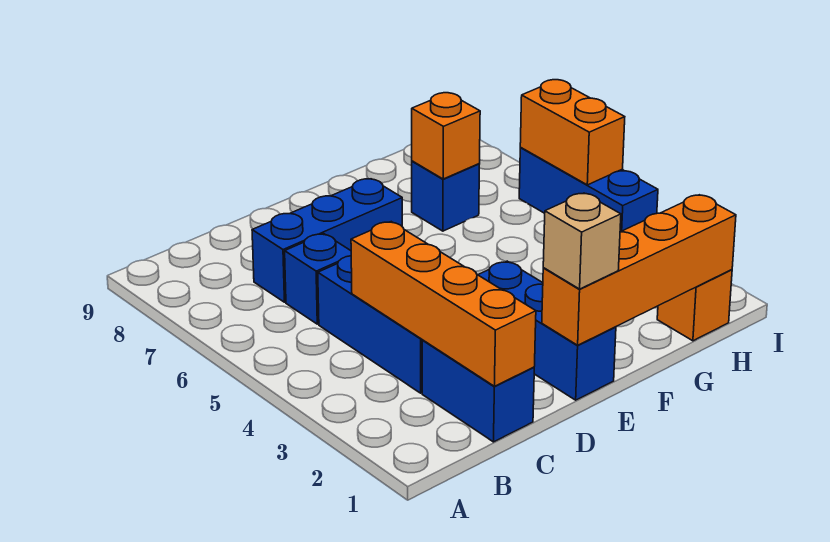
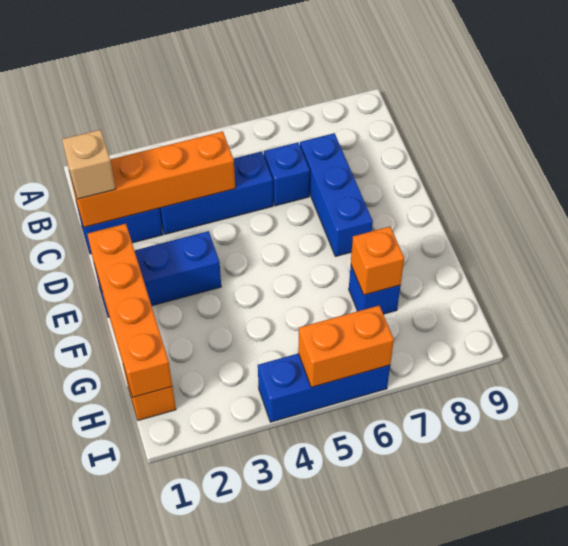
tan 1x1 brick [543,193,621,289] -> tan 1x1 brick moved to [62,130,116,199]

